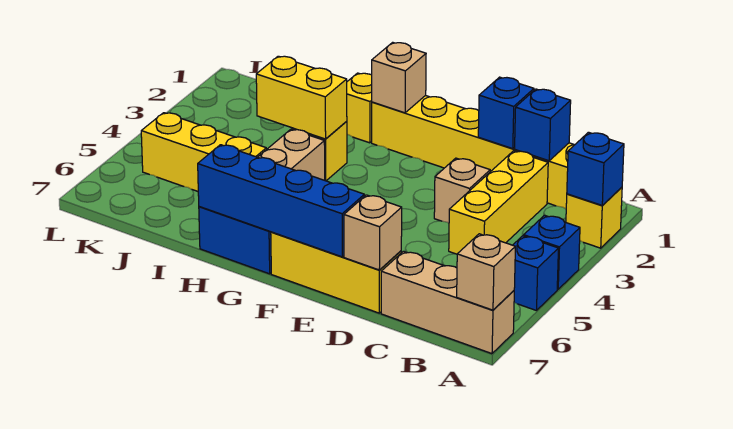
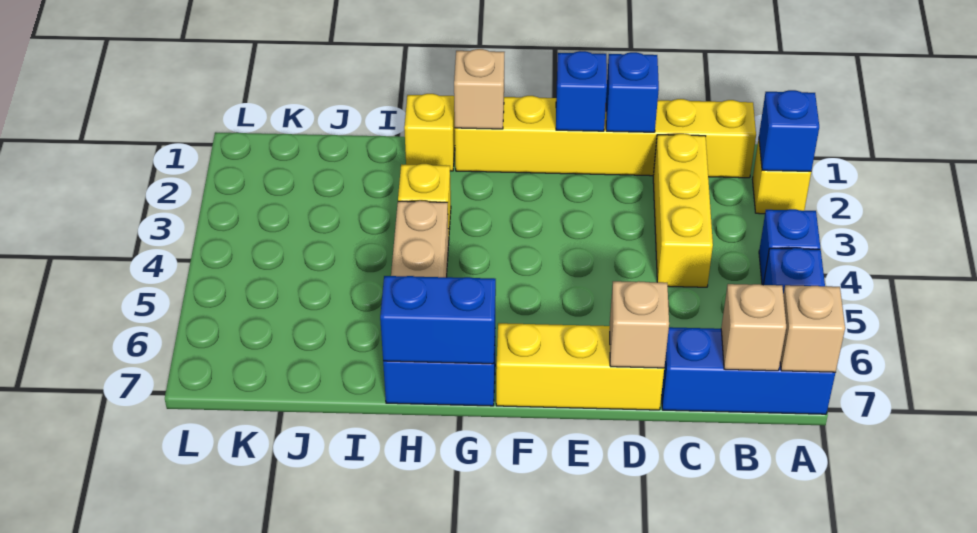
tan 1x3 brick [381,251,514,354] -> blue 1x3 brick [662,327,835,414]
blue 1x1 brick [515,89,571,161] -> blue 1x1 brick moved to [556,51,607,131]
tan 1x1 brick [434,158,490,223] -> tan 1x1 brick moved to [721,284,786,371]
blue 1x4 brick [198,145,364,257] -> blue 1x2 brick [380,276,496,364]
yellow 1x2 brick [256,56,347,139] -> none
yellow 1x3 brick [141,113,266,191] -> none

